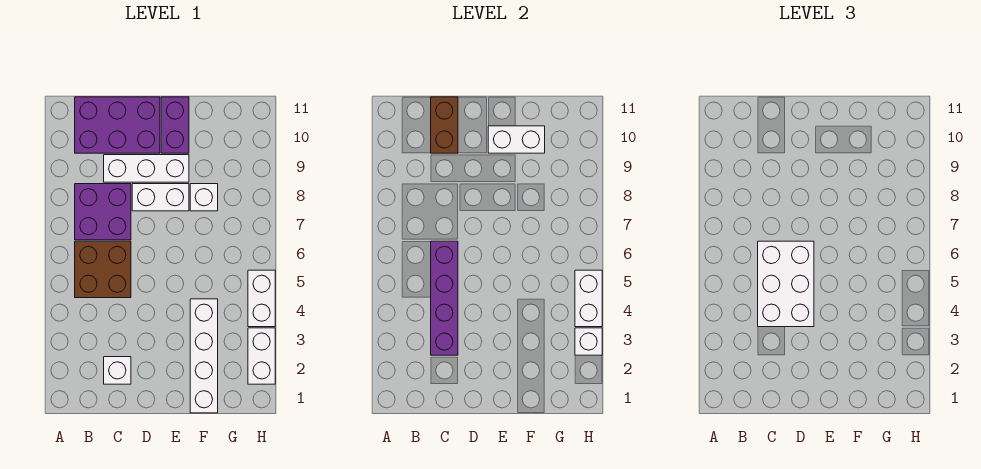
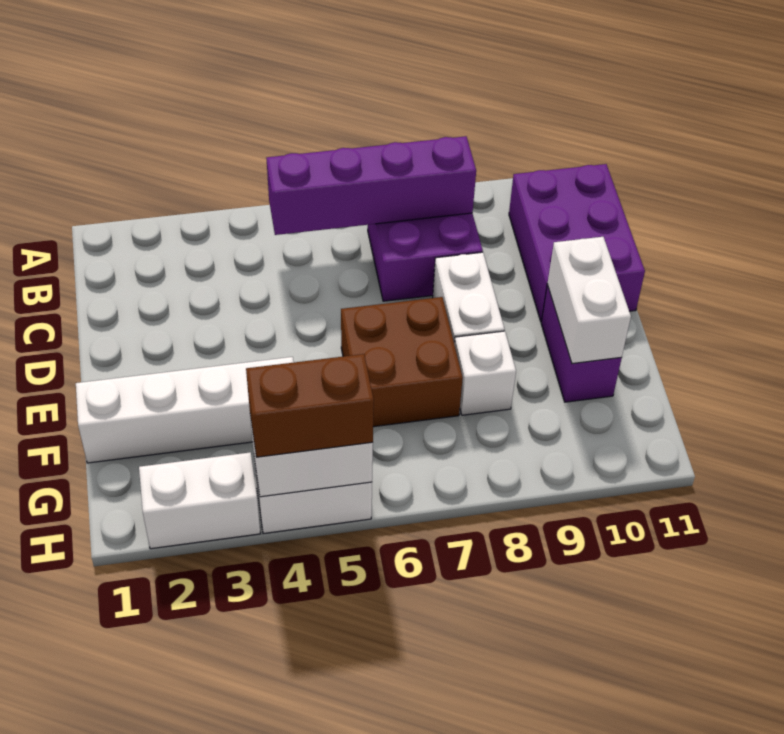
brown 2x2 brick [75,241,131,298] -> brown 2x2 brick moved to [341,297,463,427]
white 1x1 brick [104,357,131,384] -> none
purple 1x4 brick [431,241,458,355] -> purple 1x4 brick moved to [267,136,476,235]
white 2x3 brick [758,241,814,327] -> none
white 1x3 brick [104,155,189,182] -> none
brown 1x2 brick [431,97,458,153] -> brown 1x2 brick moved to [246,354,374,457]
purple 1x2 brick [161,97,189,153] -> purple 1x2 brick turned to [541,285,622,402]
white 1x1 brick [575,328,602,355] -> none

